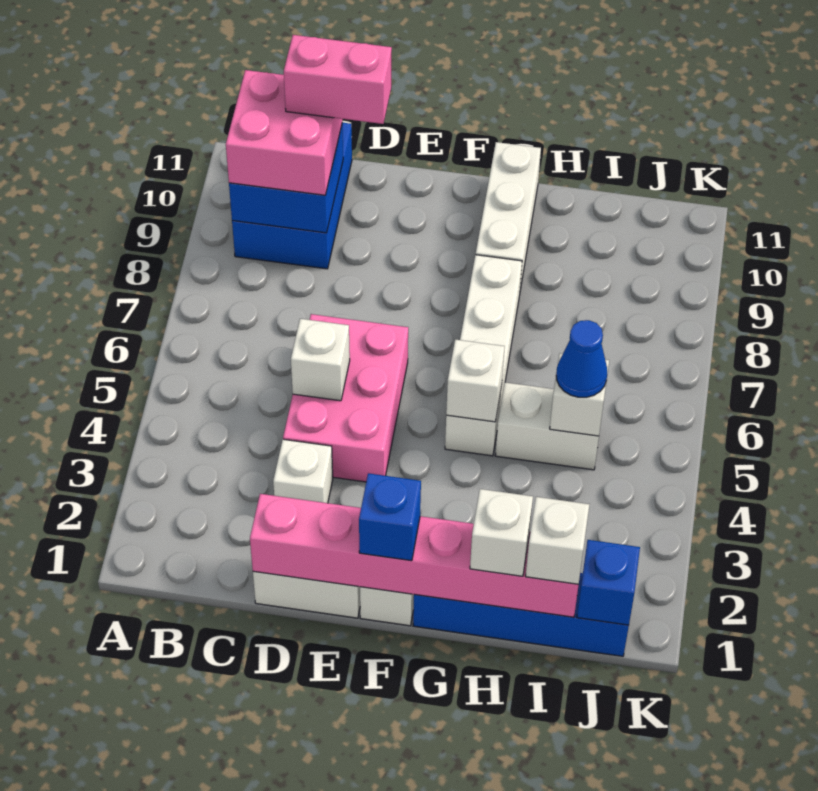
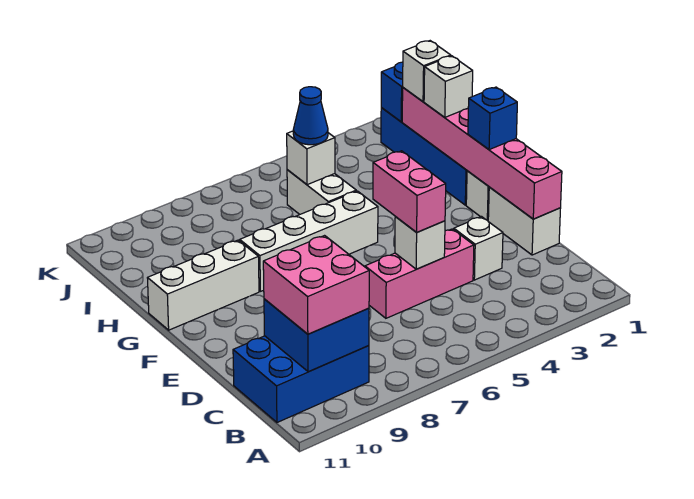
pink 1x2 brick [284,35,392,124] -> pink 1x2 brick moved to [373,151,446,232]
pink 2x3 brick [283,314,408,482] -> pink 1x3 brick [365,229,474,318]
white 1x1 brick [446,339,505,422] -> none

